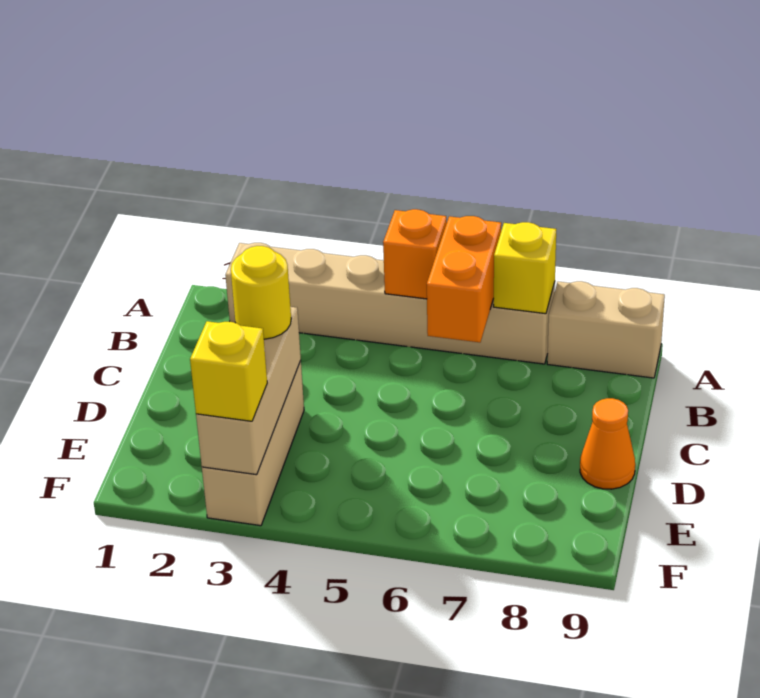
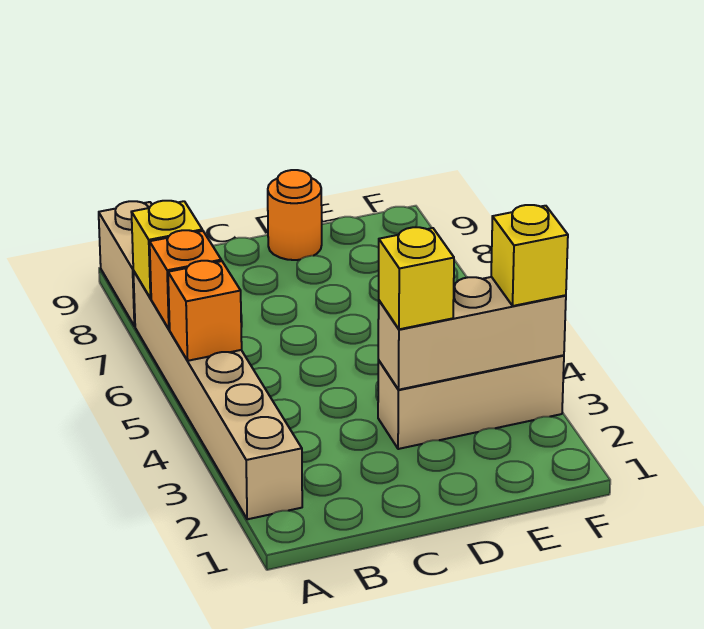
orange 1x2 brick [427,216,501,342] -> orange 1x1 brick [150,230,221,329]
yellow 1x1 round brick [231,246,291,339] -> yellow 1x1 brick [379,227,454,329]
orange 1x1 cone [580,398,635,489] -> orange 1x1 round brick [268,170,322,260]

